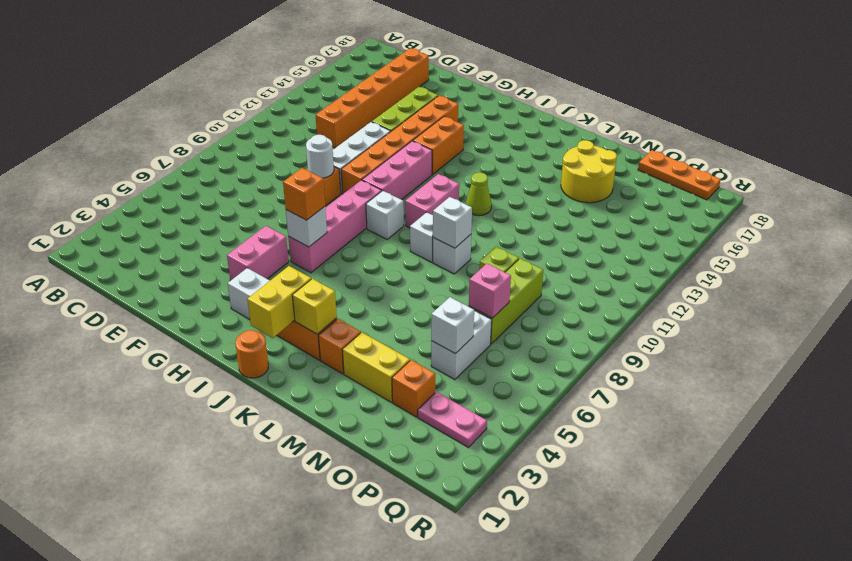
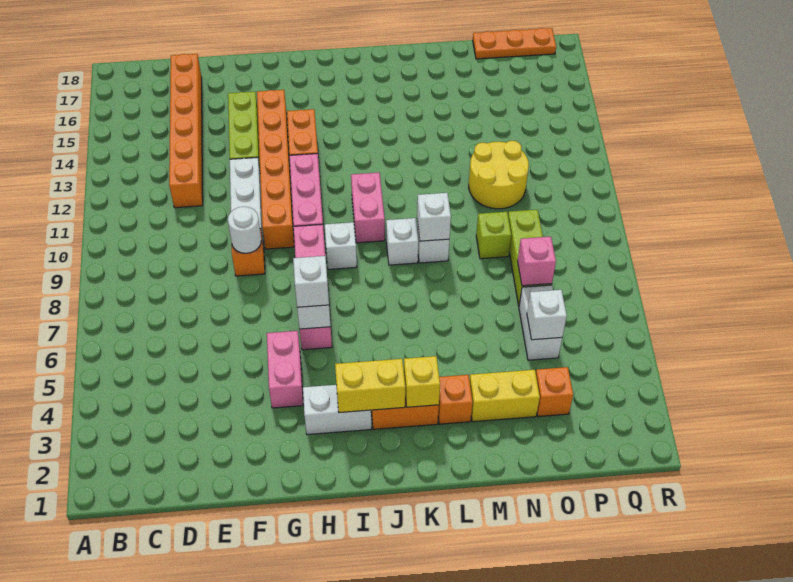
orange 1x1 brick [283,168,325,220] -> white 1x1 brick [293,256,329,307]
orange 1x1 round brick [235,330,268,378] -> none
yellow 1x2 brick [247,266,311,338] -> yellow 1x2 brick turned to [335,359,405,413]
lime 1x1 cone [466,172,492,216] -> none
yellow 2x2 round brick [561,140,617,203] -> yellow 2x2 round brick moved to [469,141,529,209]
pink 1x2 plate [418,392,487,447] -> none

